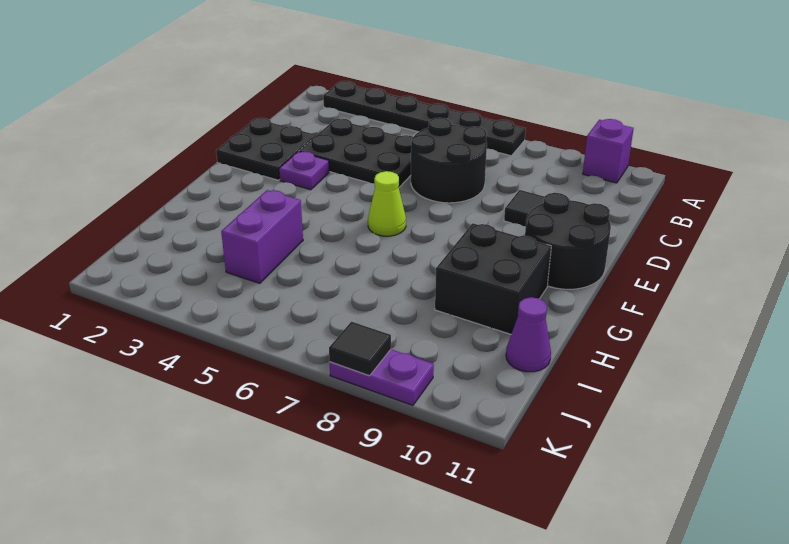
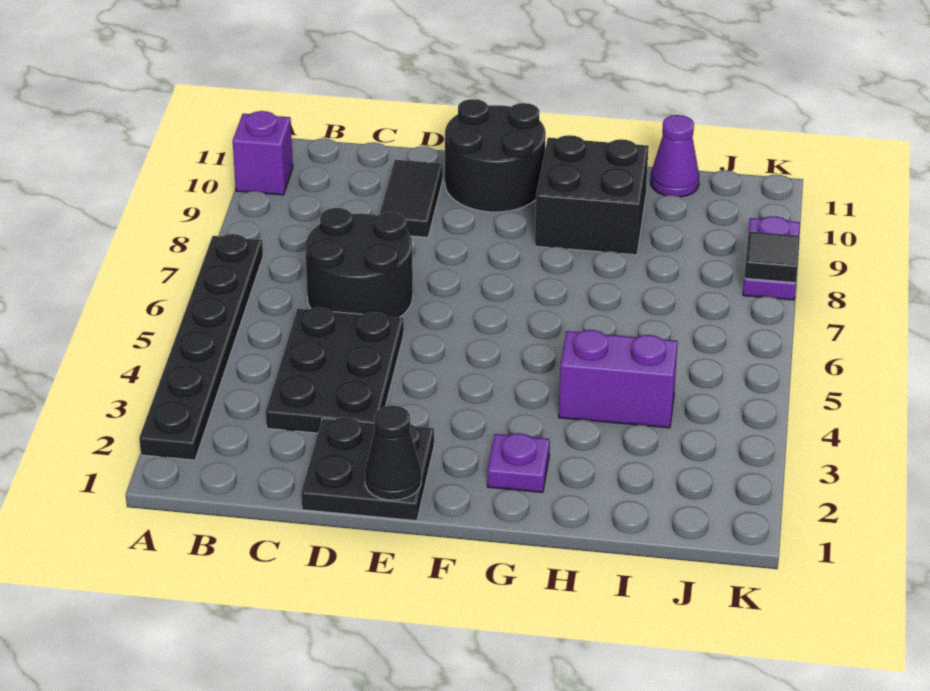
none -> black 1x1 cone [365,406,421,500]
purple 1x1 plate [279,152,329,190] -> purple 1x1 plate moved to [487,433,550,492]
lime 1x1 cone [368,171,406,236] -> none

